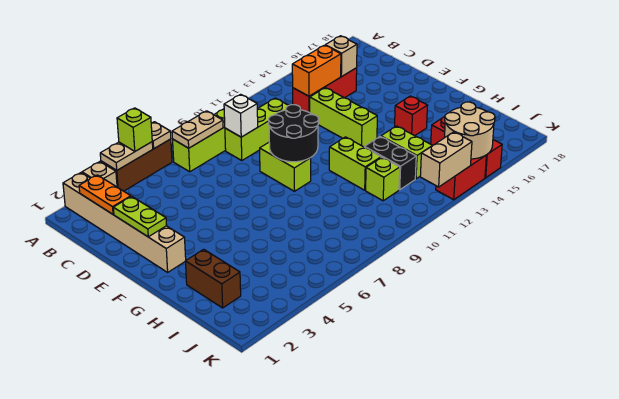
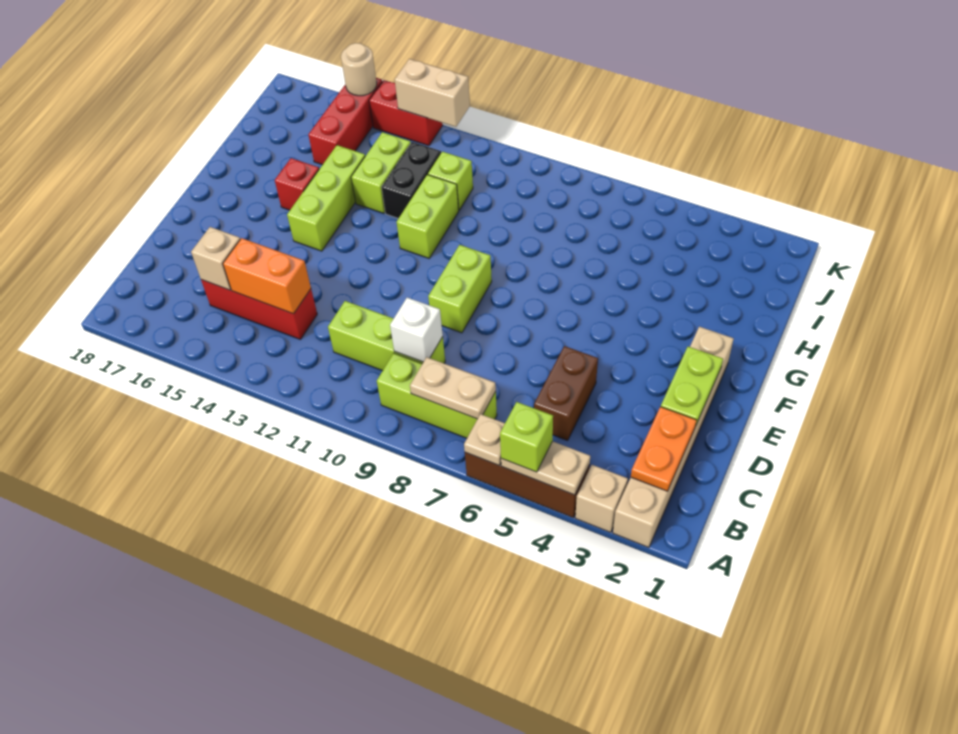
lime 1x3 brick [310,88,377,147] -> lime 1x3 brick moved to [287,145,365,251]
black 2x2 round brick [269,105,319,162] -> none
brown 1x2 brick [185,249,241,308] -> brown 1x2 brick moved to [534,346,598,440]
tan 2x2 round brick [444,102,495,159] -> tan 1x1 round brick [341,43,377,96]

